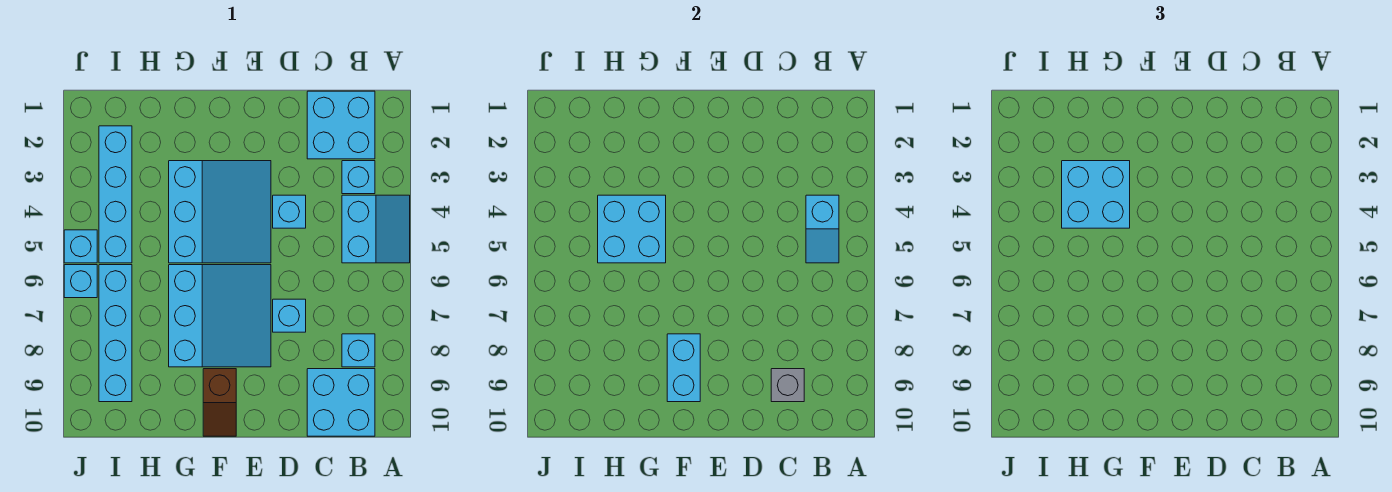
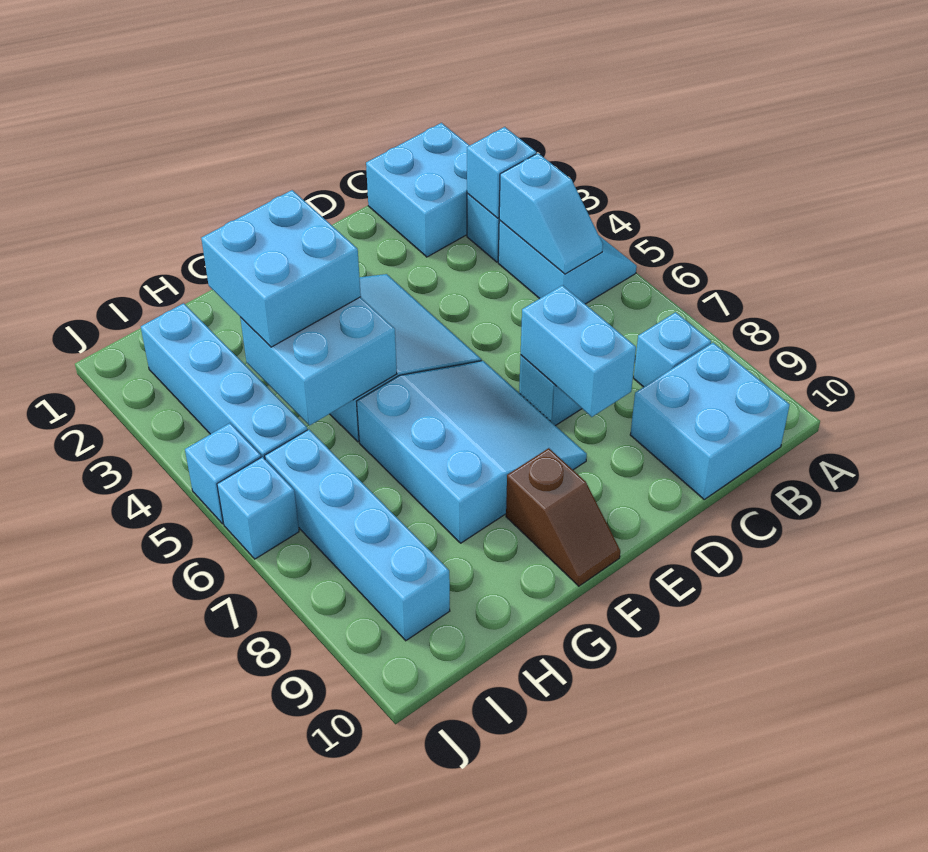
grey 1x1 brick [771,369,804,402] -> none
cyan 1x1 brick [273,195,306,228] -> cyan 1x1 brick moved to [467,127,536,218]
cyan 1x2 brick [667,334,700,402] -> cyan 1x2 brick moved to [521,285,636,417]

